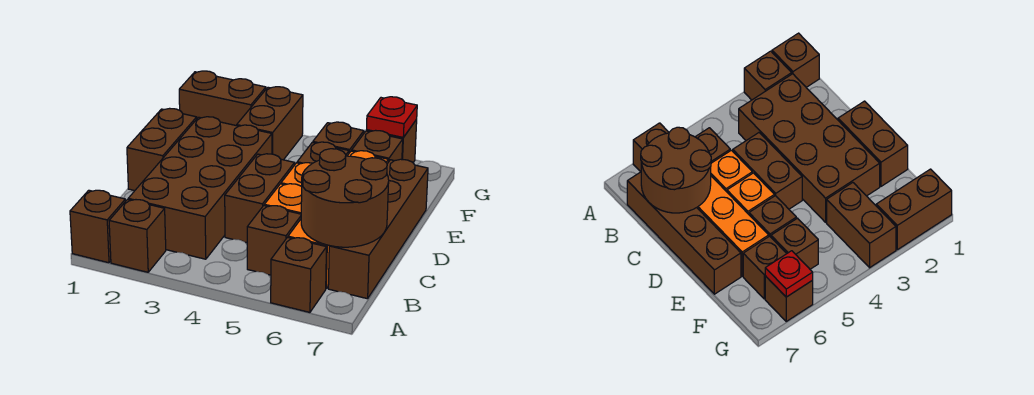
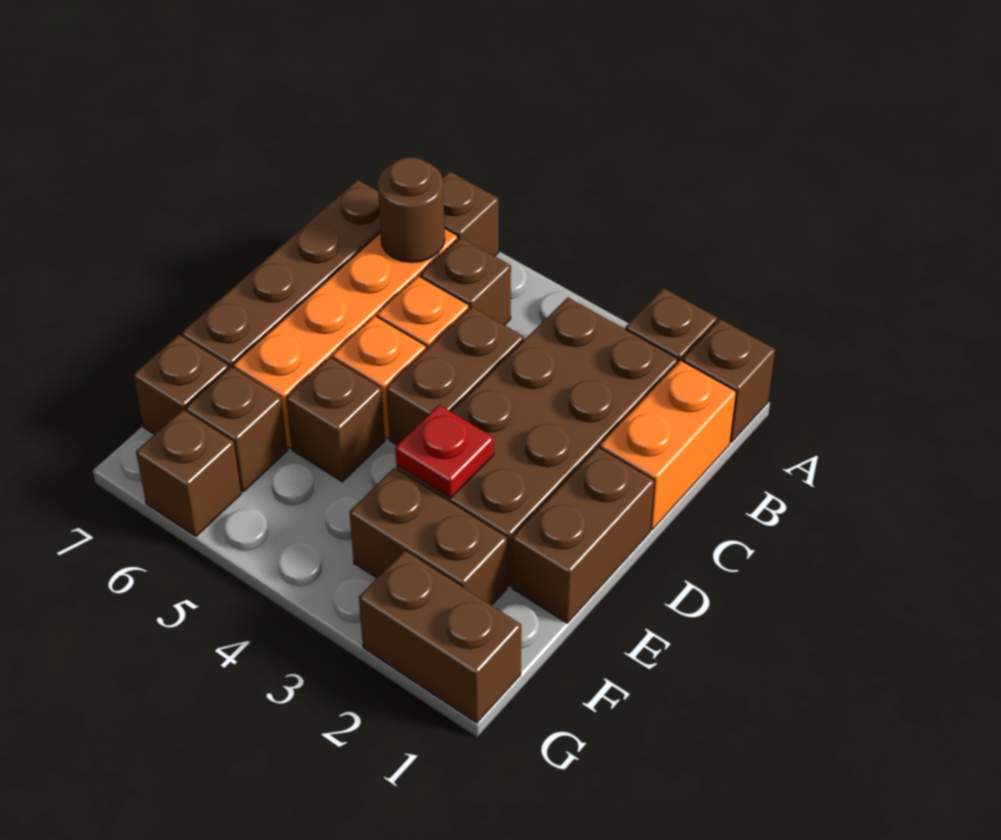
none -> orange 1x2 brick [600,361,736,530]
brown 2x2 round brick [301,149,389,247] -> brown 1x1 round brick [378,157,445,262]
brown 1x2 brick [237,87,303,160] -> brown 1x2 brick turned to [349,468,507,605]
brown 1x1 brick [313,122,364,153] -> brown 1x1 brick moved to [133,335,229,435]
red 1x1 plate [367,97,417,137] -> red 1x1 plate moved to [395,405,494,498]

